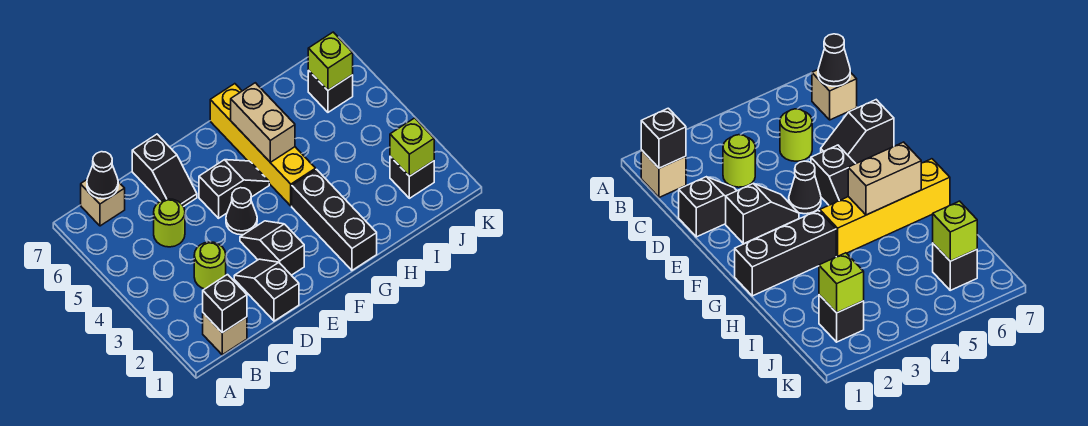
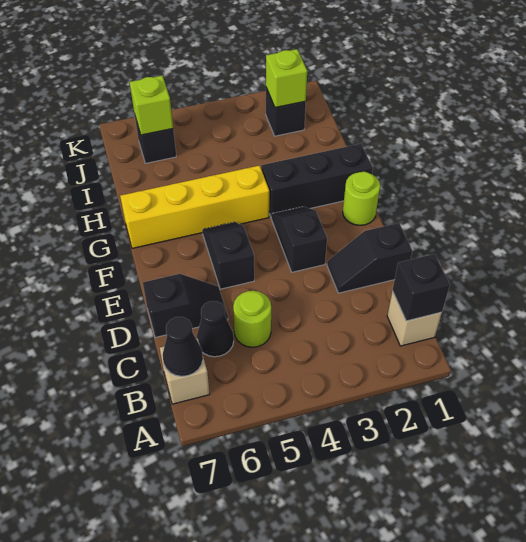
lime 1x1 round brick [194,242,226,289] -> lime 1x1 round brick moved to [343,172,380,225]
black 1x2 slope [240,221,304,275] -> black 1x2 slope turned to [271,207,327,272]
black 1x1 cone [226,188,257,235] -> black 1x1 cone moved to [197,301,234,357]
tan 1x2 brick [231,83,295,162] -> none

